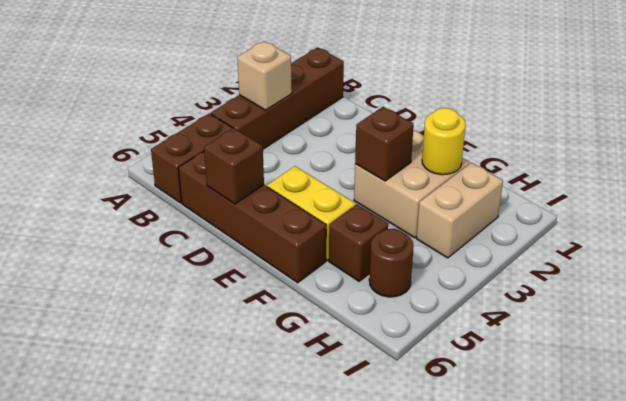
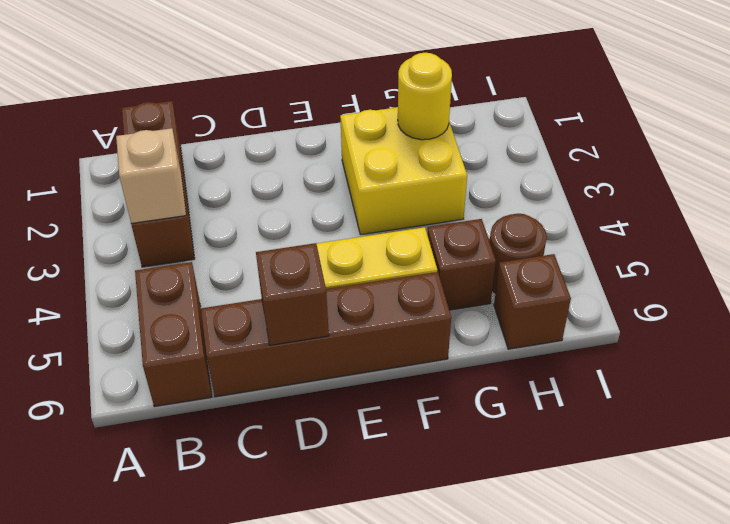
brown 1x4 brick [211,47,344,149] -> brown 1x3 brick [122,101,195,267]
tan 2x2 brick [354,130,470,238] -> yellow 2x2 brick [340,107,467,235]
brown 1x1 brick [355,107,414,181] -> brown 1x1 brick moved to [494,254,571,349]
tan 1x2 brick [417,163,503,258] -> none

